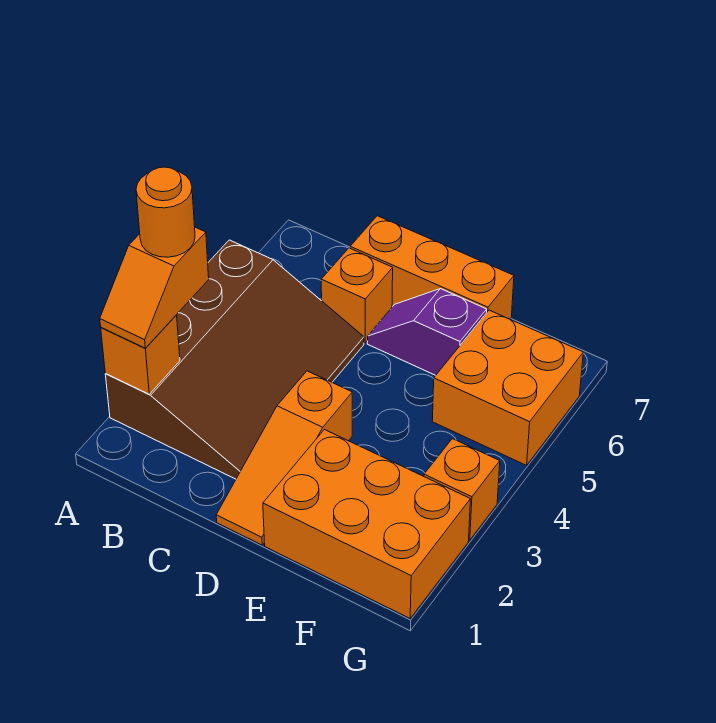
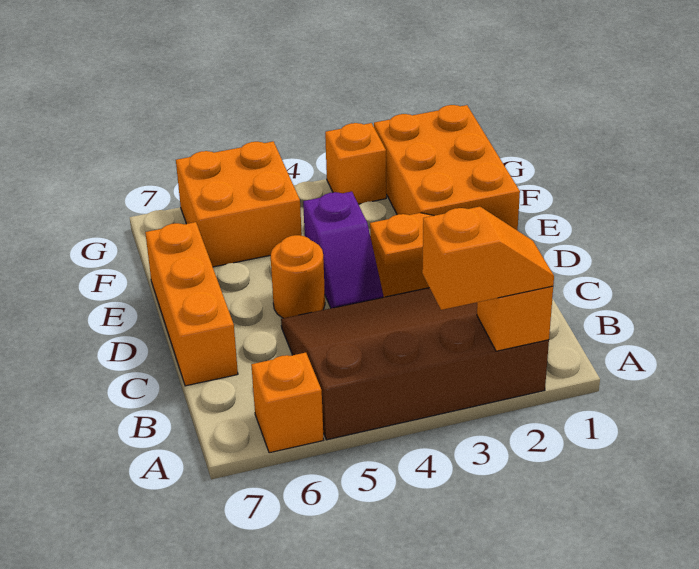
orange 1x1 round brick [136,167,195,257] -> orange 1x1 round brick moved to [271,235,325,318]
orange 1x1 brick [321,248,393,343] -> orange 1x1 brick moved to [251,353,324,453]
purple 1x2 slope [367,289,487,375] -> purple 1x2 slope moved to [303,192,383,308]

